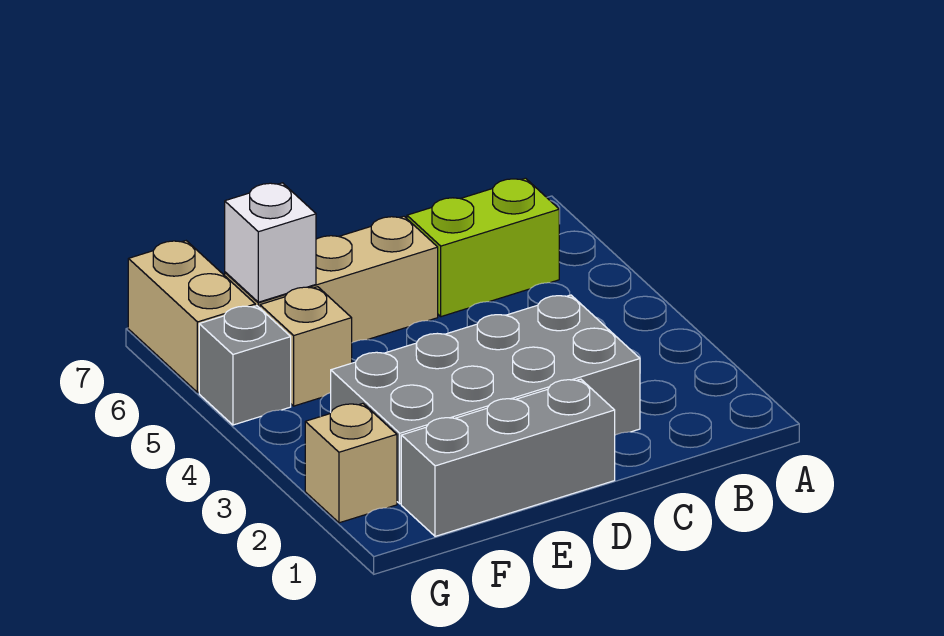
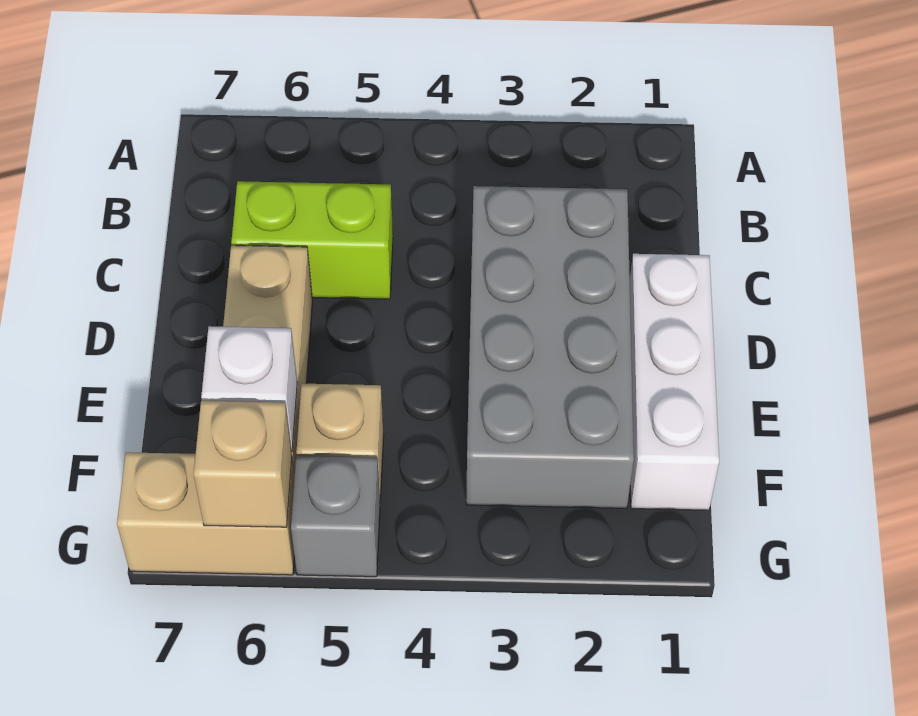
lime 1x2 brick [407,178,559,317] -> lime 1x2 brick turned to [231,181,393,299]
grey 1x3 brick [401,379,615,536] -> white 1x3 brick [630,254,719,510]
tan 1x1 brick [305,404,397,523] -> tan 1x1 brick moved to [194,401,292,527]

